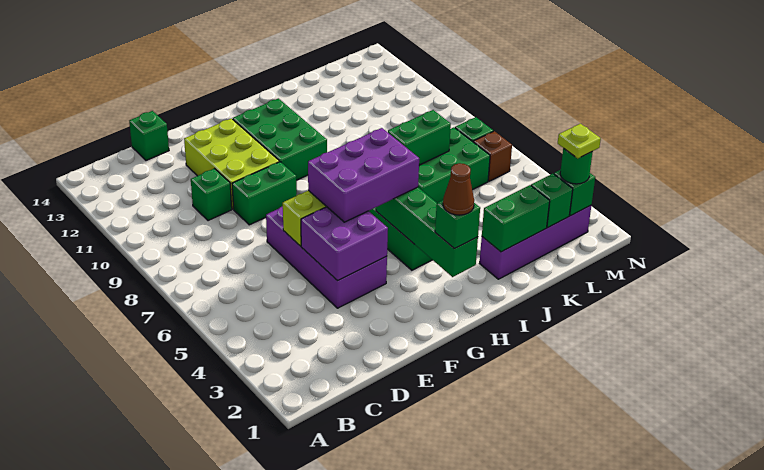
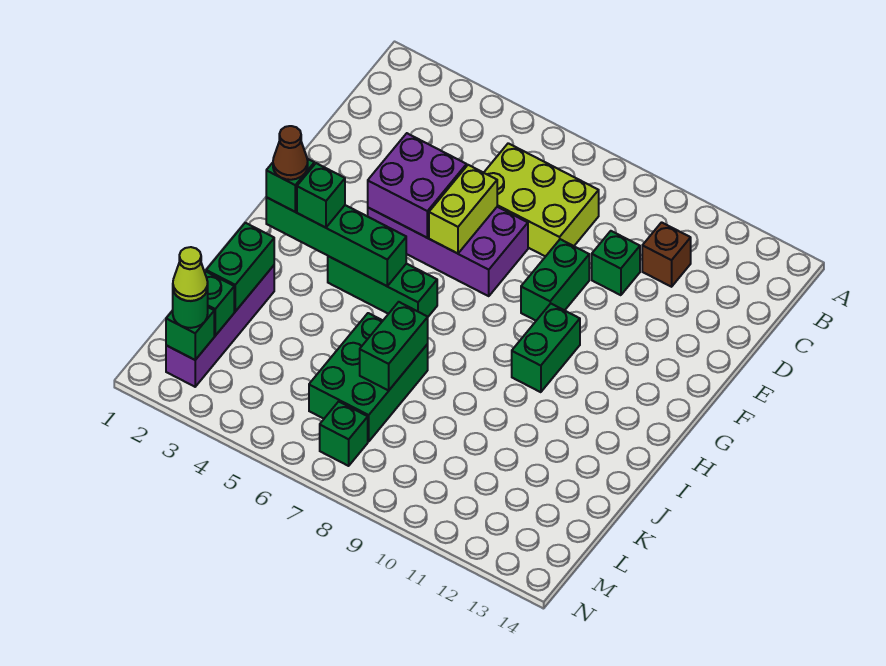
green 1x1 brick [129,111,169,160] -> green 1x1 brick moved to [297,163,345,228]
lime 2x3 brick [184,118,279,209] -> lime 2x3 brick moved to [484,143,599,257]
purple 2x3 brick [308,128,419,222] -> none
green 2x3 brick [233,98,327,180] -> green 1x2 brick [512,304,580,392]
lime 1x1 plate [558,124,601,158] -> lime 1x1 cone [173,247,208,301]
brown 1x1 brick [473,131,512,181] -> brown 1x1 brick moved to [642,222,691,287]

